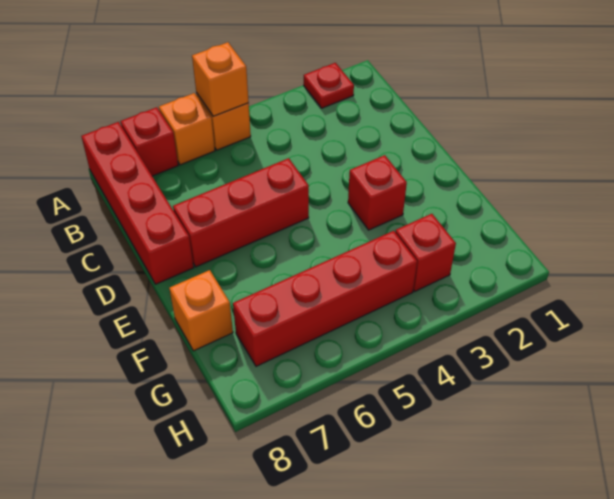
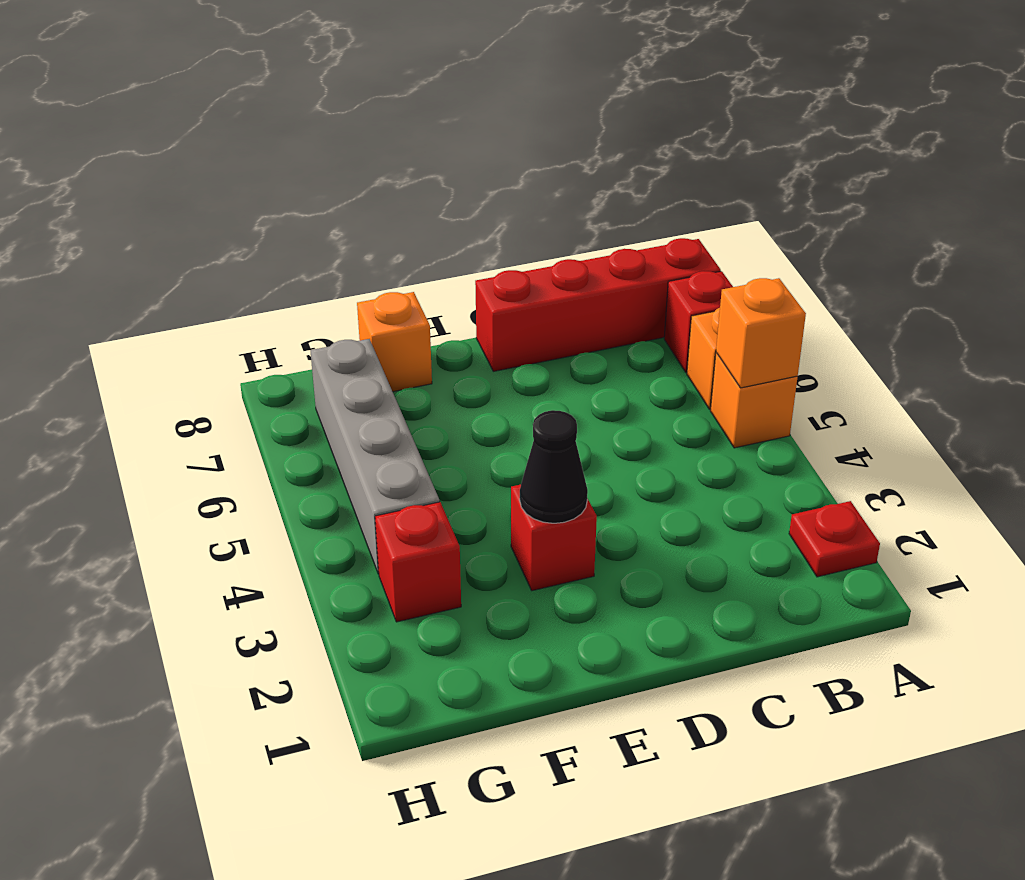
red 1x3 brick [173,158,309,267] -> none
none -> black 1x1 cone [520,410,588,523]
red 1x4 brick [233,231,417,366] -> grey 1x4 brick [310,339,439,574]

